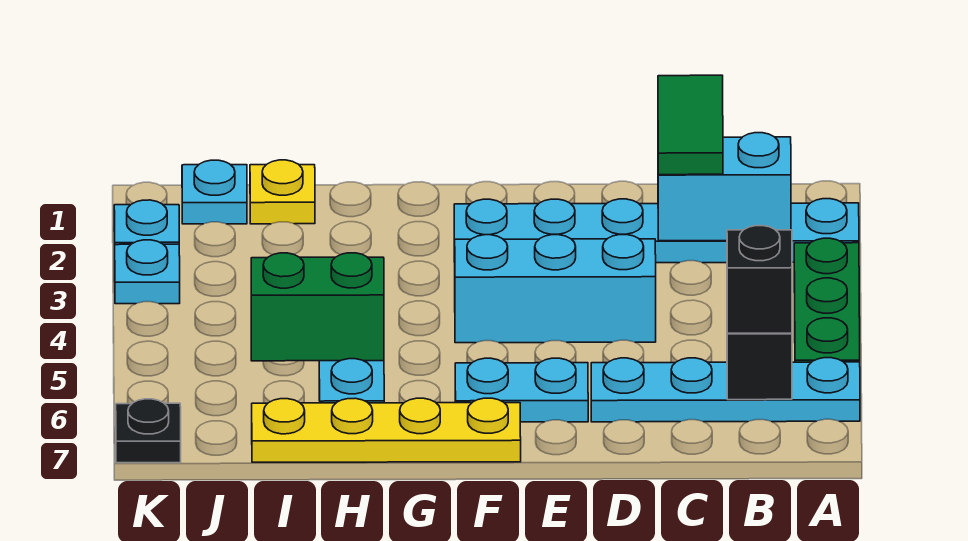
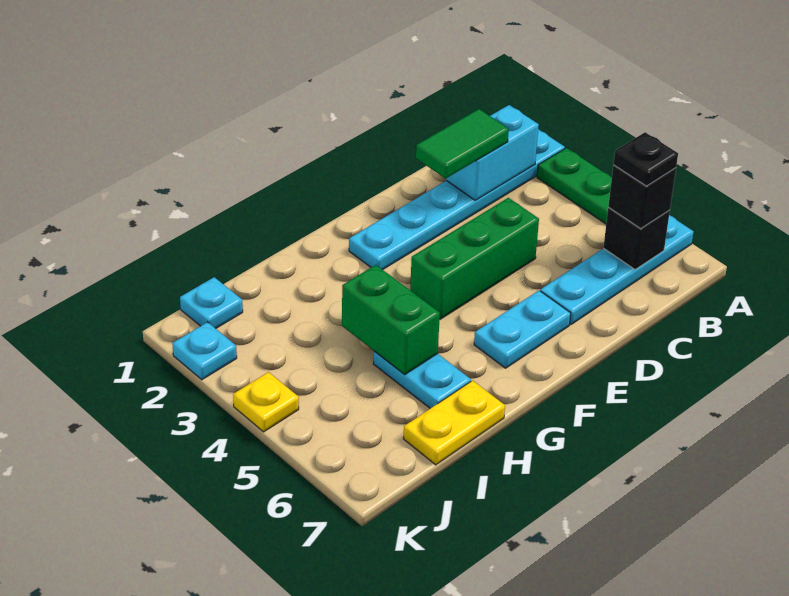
green 1x2 tile [658,75,723,175] -> green 1x2 tile turned to [416,109,509,179]
cyan 1x3 brick [454,235,656,343] -> green 1x3 brick [410,198,539,319]
yellow 1x4 plate [252,398,521,462] -> yellow 1x2 plate [403,381,505,465]
green 1x2 brick [251,253,384,361] -> green 1x2 brick turned to [342,265,440,374]
yellow 1x1 plate [250,160,315,224] -> yellow 1x1 plate moved to [233,372,299,432]
cyan 1x1 plate [115,240,180,304] -> none
black 1x1 plate [116,399,181,463] -> black 1x1 plate moved to [613,132,678,186]

